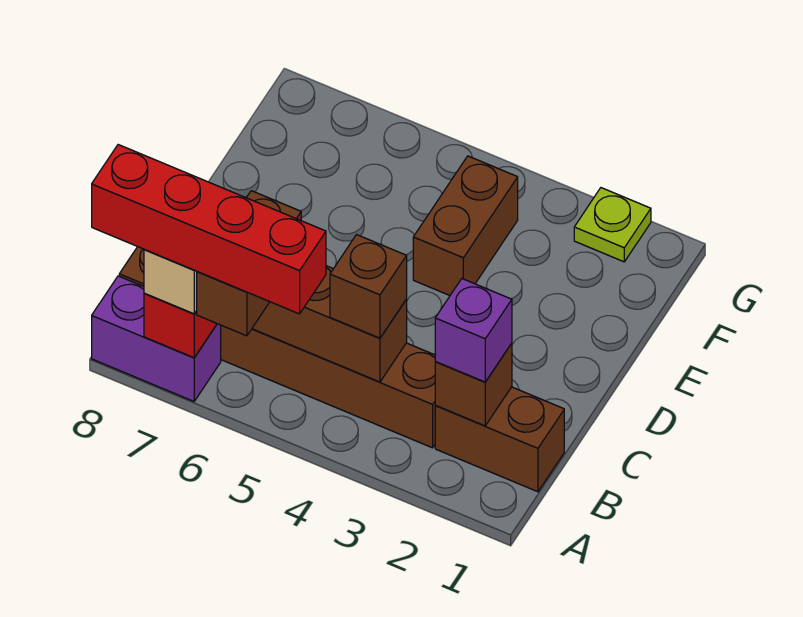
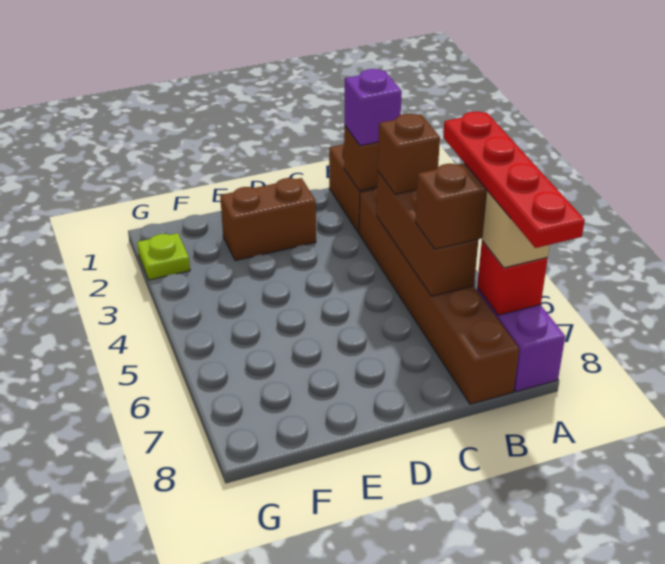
red 1x4 brick [92,145,326,314] -> red 1x4 plate [443,112,585,248]
brown 1x2 brick [413,156,518,295] -> brown 1x2 brick moved to [220,178,316,261]

